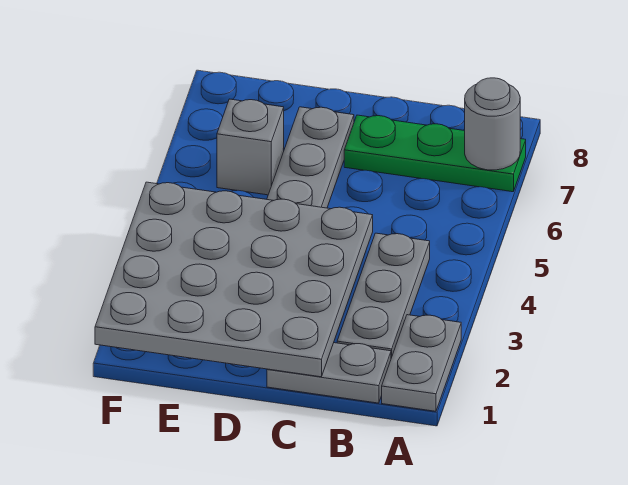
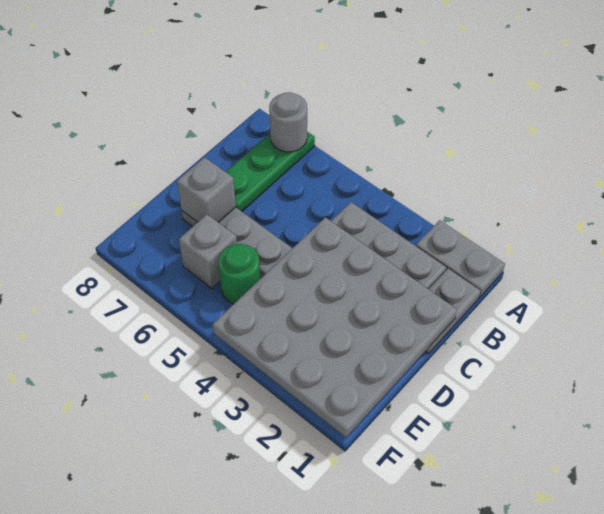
none -> grey 1x1 brick [177,157,236,223]
none -> green 1x1 round brick [218,244,260,304]

